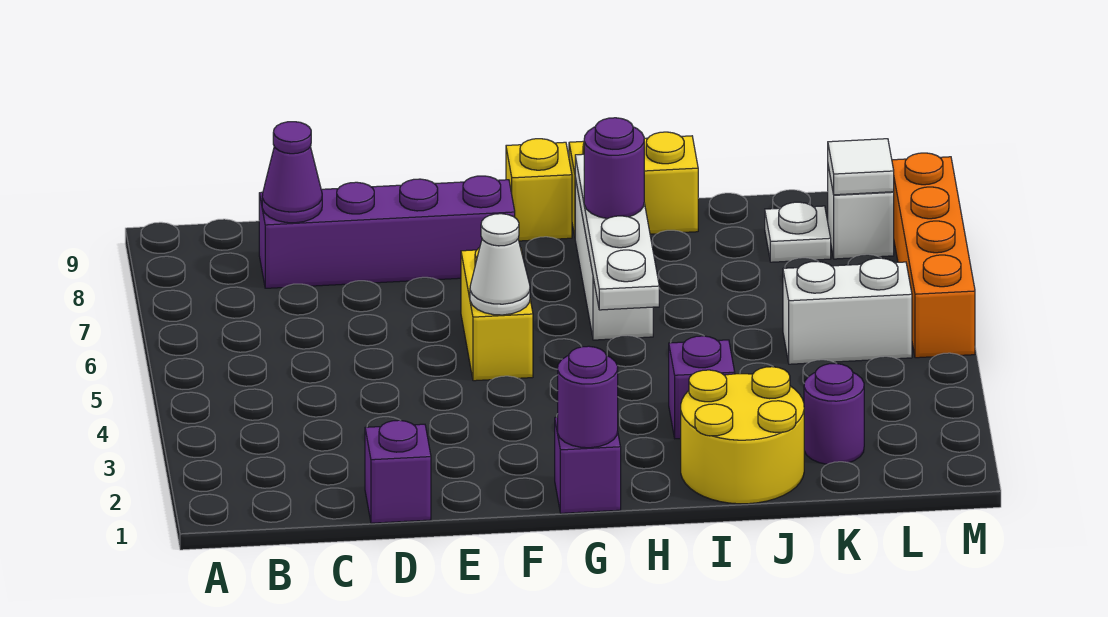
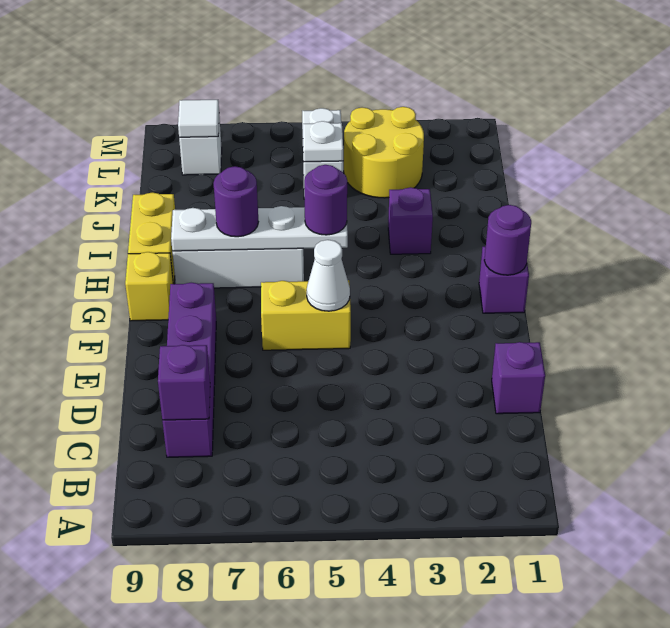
purple 1x1 cone [262,122,322,223] -> purple 1x1 brick [158,345,210,420]
yellow 2x2 round brick [681,367,804,504] -> yellow 2x2 round brick moved to [344,107,424,198]
purple 1x1 round brick [804,364,864,464] -> purple 1x1 round brick moved to [304,165,347,235]
white 1x1 plate [765,202,831,262] -> white 1x1 plate moved to [303,121,343,162]
orange 1x4 brick [892,153,975,358] -> none

